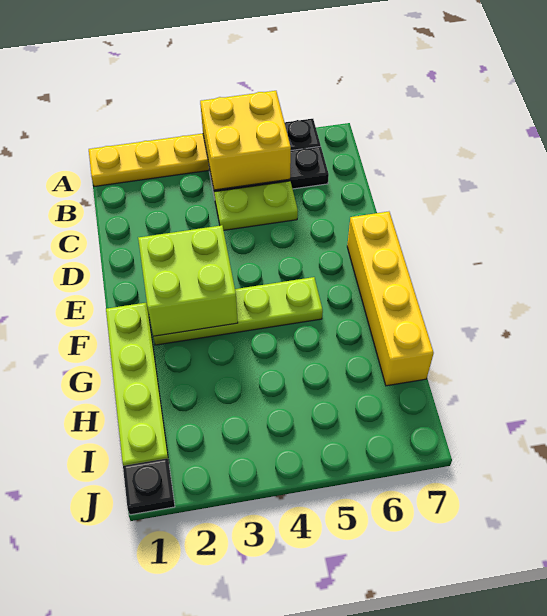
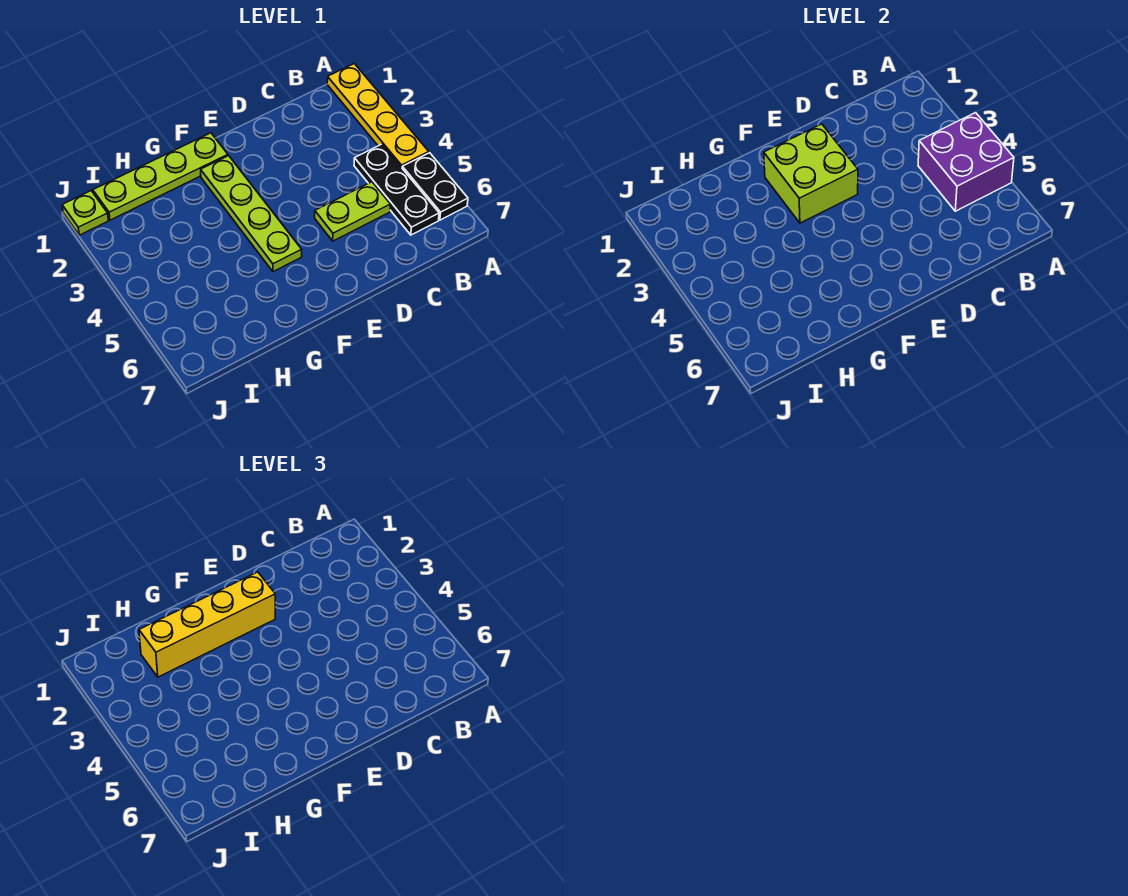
yellow 2x2 brick [200,91,291,190] -> purple 2x2 brick [918,113,1014,211]
lime 1x2 plate [214,181,298,230] -> lime 1x2 plate turned to [315,182,390,241]
yellow 1x4 brick [347,212,434,386] -> yellow 1x4 brick moved to [139,572,275,677]
black 1x1 plate [123,458,175,515] -> lime 1x1 plate [62,191,108,235]

